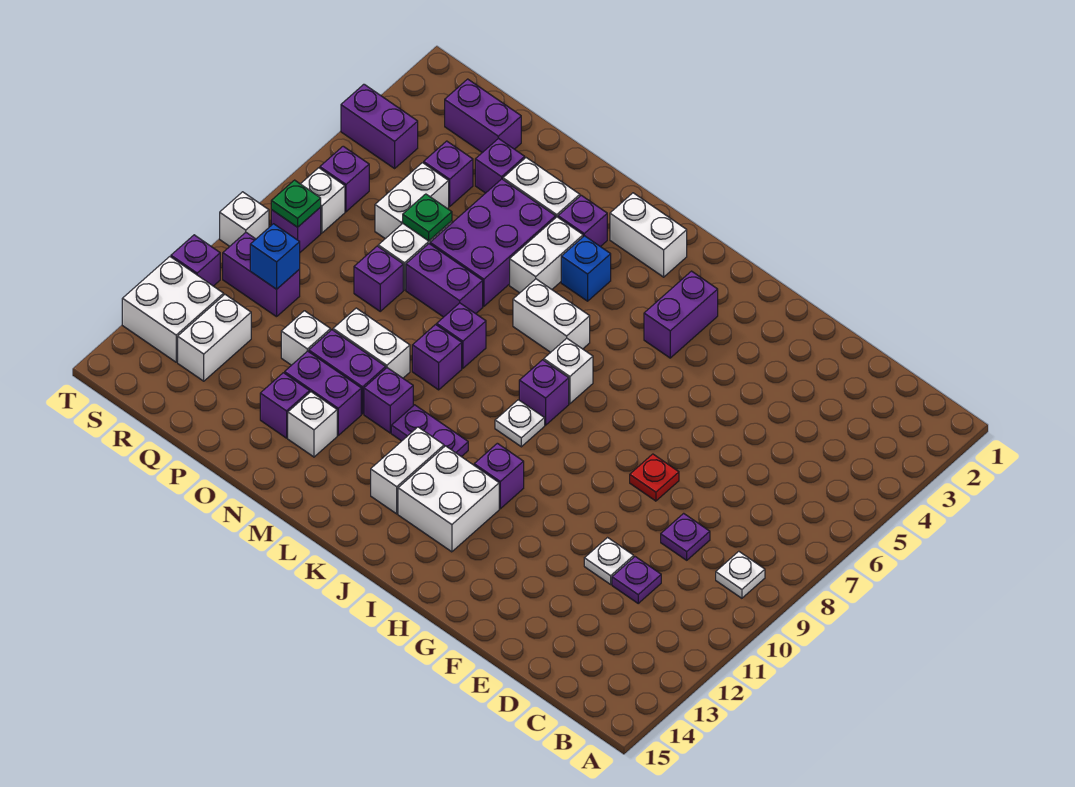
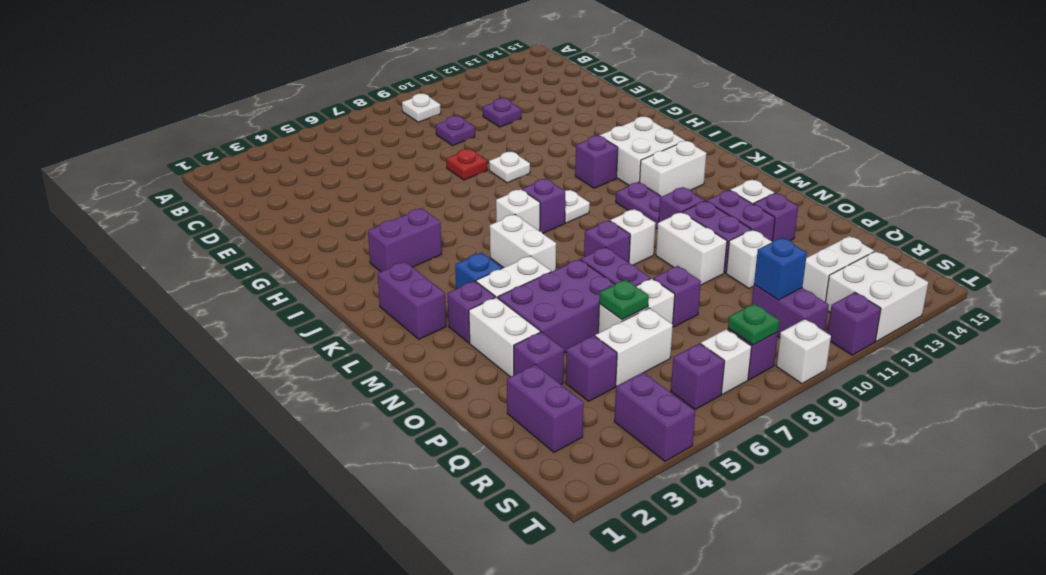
white 1x1 plate [584,538,634,584] -> white 1x1 plate moved to [489,152,530,183]
white 1x2 brick [610,193,687,277] -> purple 1x2 brick [378,262,446,339]
purple 1x1 brick [412,325,462,390] -> white 1x1 brick [610,209,656,265]

